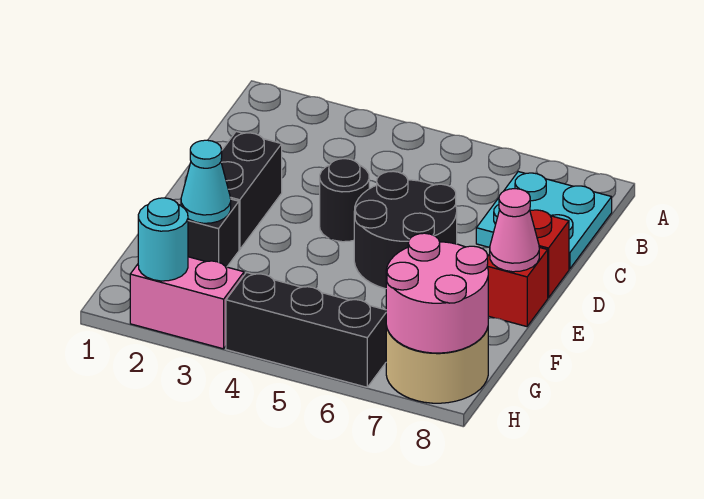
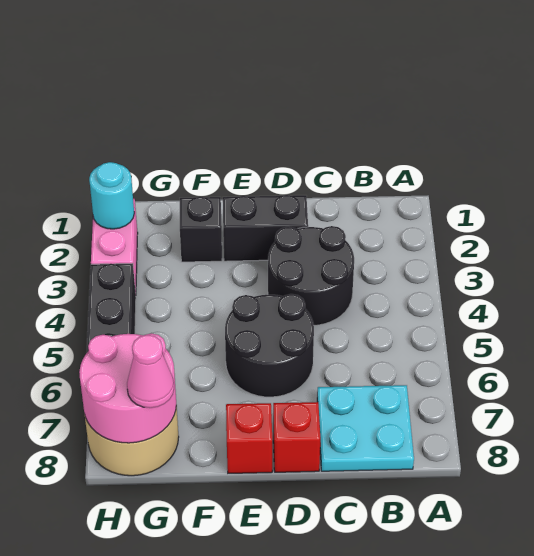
black 1x1 round brick [320,159,369,242] -> black 2x2 round brick [268,226,354,325]
pink 1x1 cone [490,189,539,272] -> pink 1x1 cone moved to [127,335,174,408]
cyan 1x1 cone [181,140,231,223] -> none

